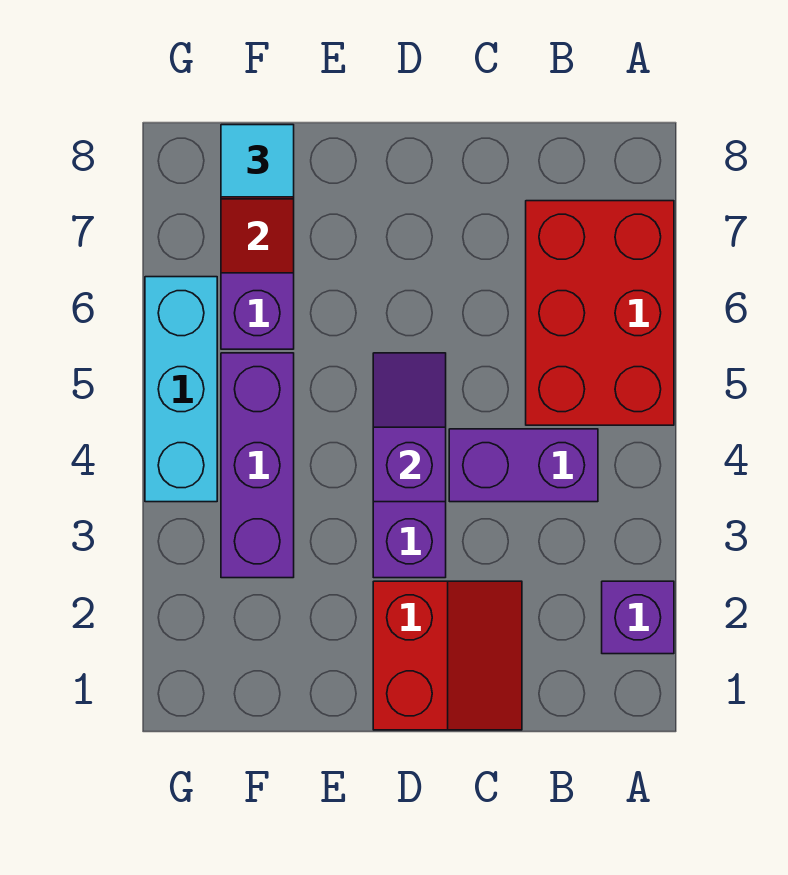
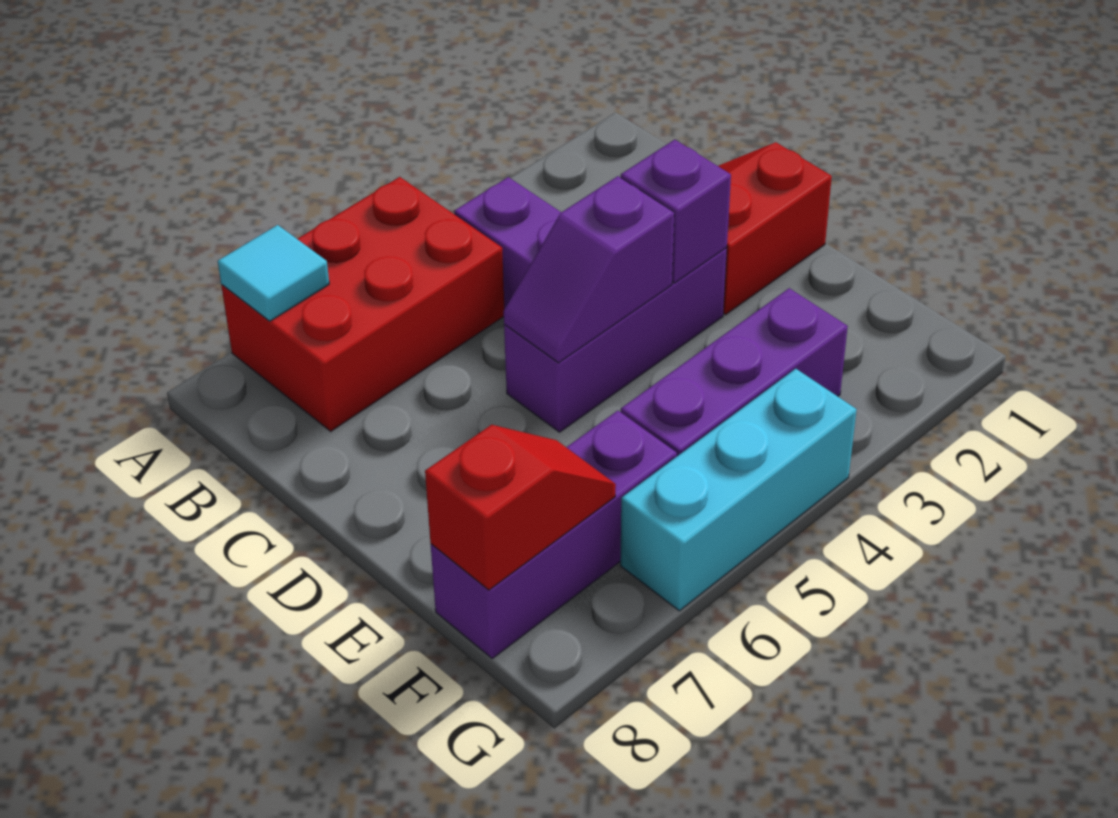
purple 1x1 brick [602,581,674,654] -> purple 1x1 brick moved to [621,140,731,283]
cyan 1x1 tile [221,125,294,197] -> cyan 1x1 tile moved to [218,225,329,321]

